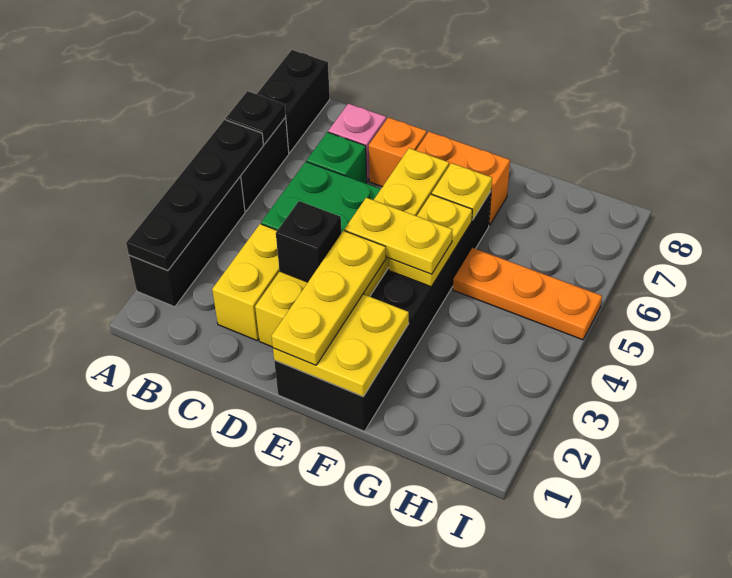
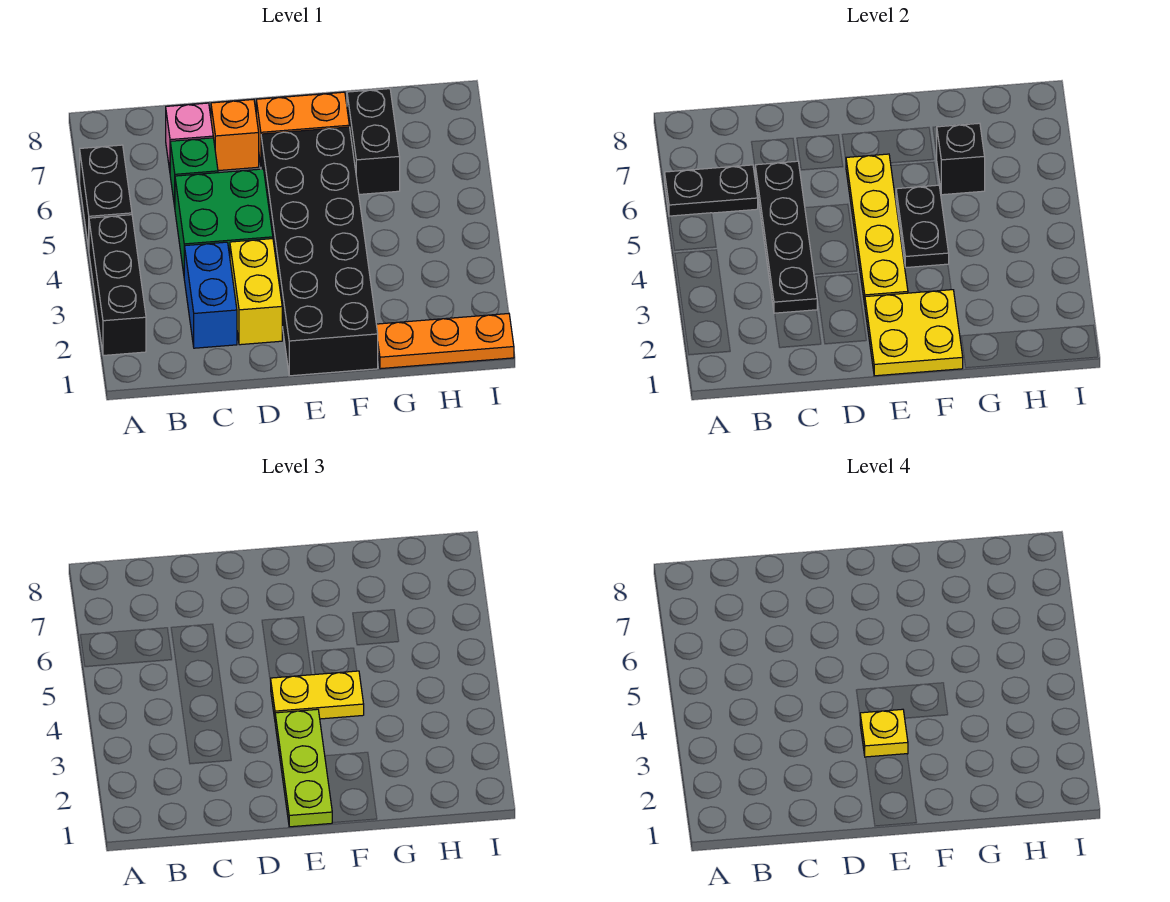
black 1x4 plate [126,120,264,271] -> black 1x4 plate moved to [755,161,817,314]
black 1x1 plate [226,91,286,144] -> black 1x2 plate [665,165,758,216]
black 1x2 brick [257,50,330,153] -> black 1x2 brick moved to [347,89,400,194]
yellow 1x2 brick [212,224,279,340] -> blue 1x2 brick [184,242,237,348]
black 1x1 brick [276,201,341,282] -> black 1x1 brick moved to [936,123,985,195]
yellow 1x3 plate [272,231,386,365] -> lime 1x3 plate [275,709,332,827]
yellow 1x2 plate [389,194,472,287] -> black 1x2 plate [896,185,949,268]
yellow 1x1 plate [432,163,492,220] -> yellow 1x1 plate moved to [860,709,908,757]
orange 1x3 plate [453,248,602,340] -> orange 1x3 plate moved to [376,314,514,369]

